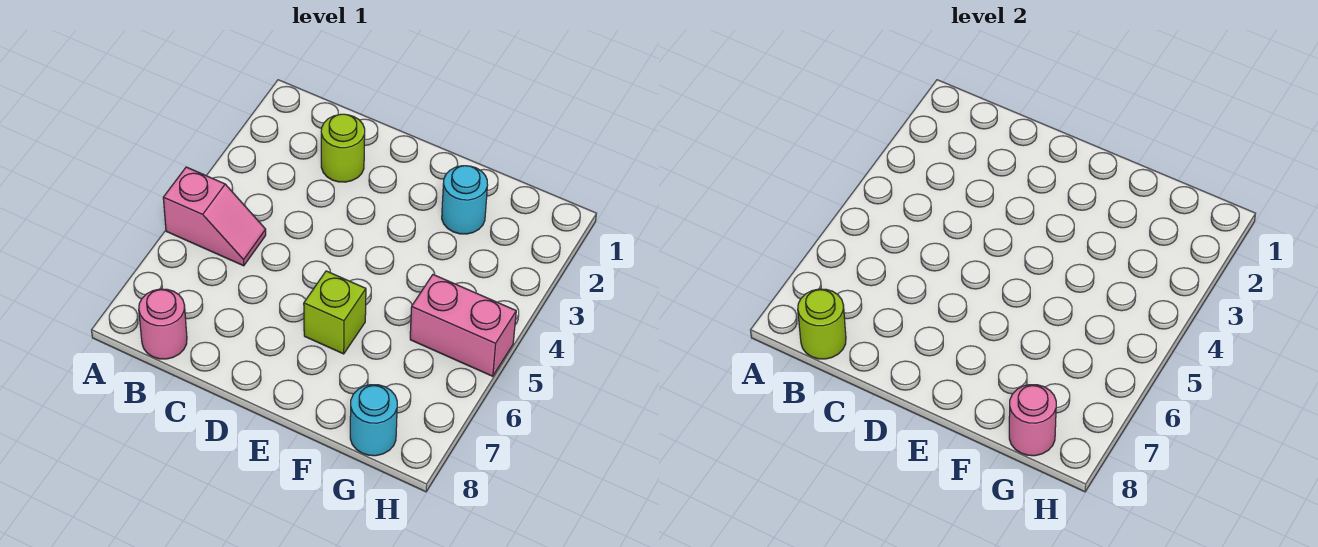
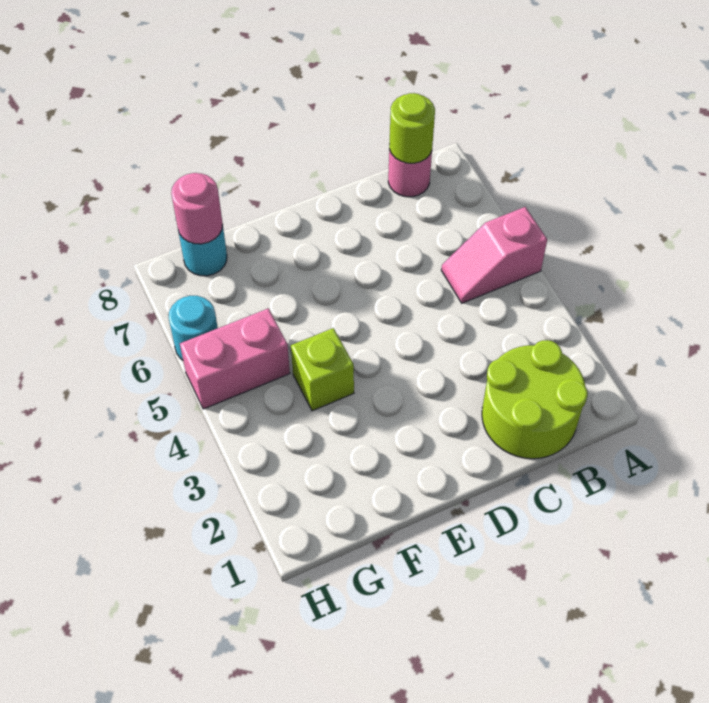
lime 1x1 round brick [321,114,365,182] -> lime 2x2 round brick [482,340,588,459]
lime 1x1 brick [304,271,366,354] -> lime 1x1 brick moved to [291,328,354,411]
cyan 1x1 round brick [442,166,488,234] -> cyan 1x1 round brick moved to [169,296,218,360]

